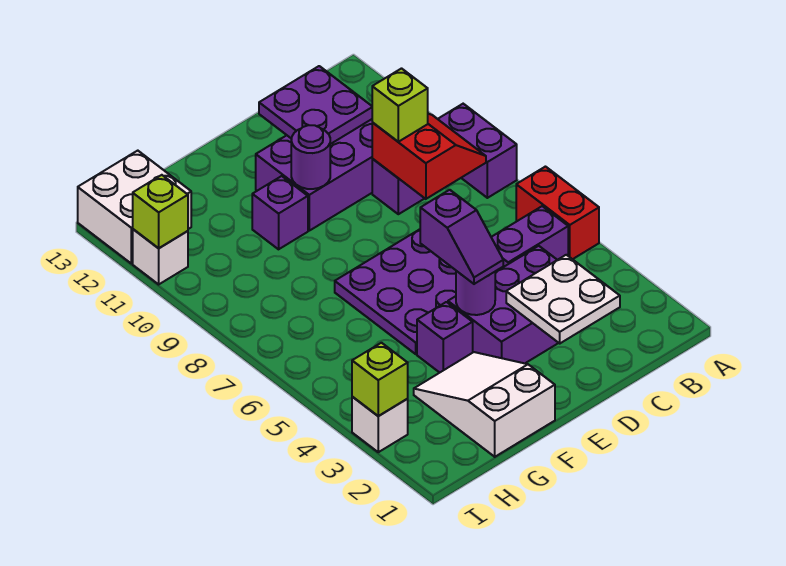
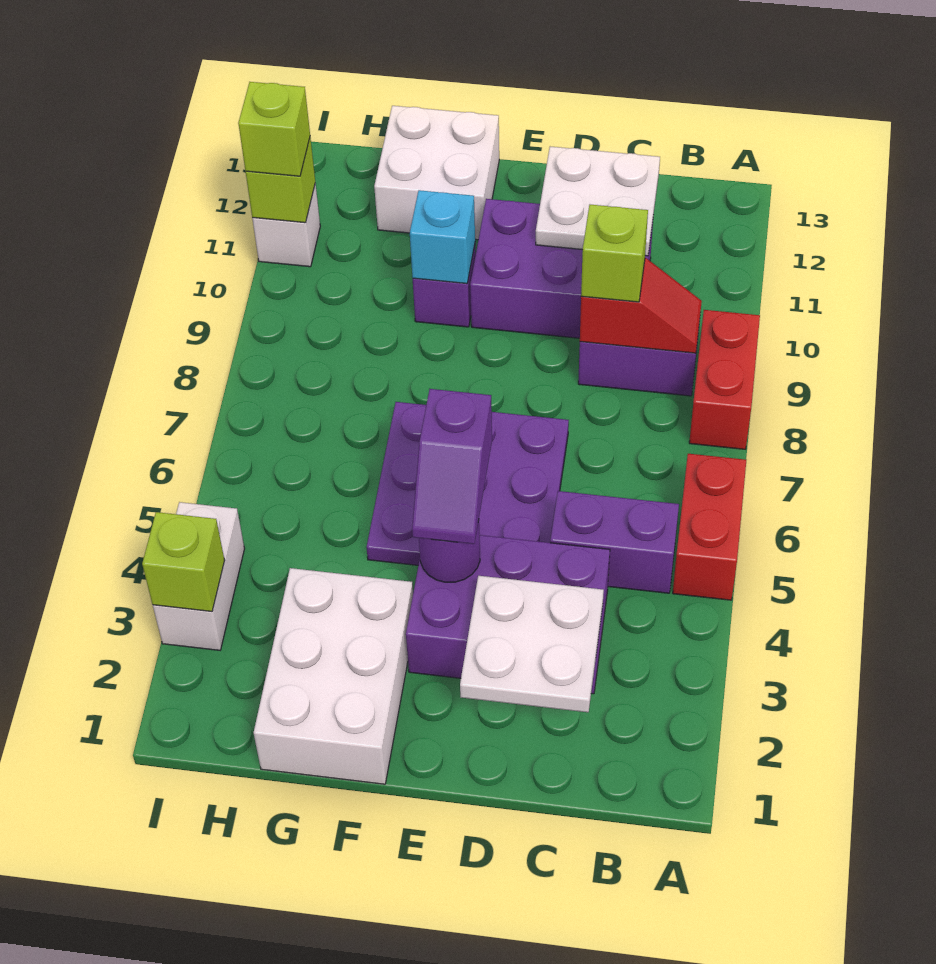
purple 1x2 brick [438,104,517,198] -> red 1x2 brick [689,310,760,449]
red 2x2 slope [372,114,486,199] -> red 1x2 slope [580,258,702,353]
purple 2x2 plate [259,66,372,144] -> white 2x2 plate [536,147,660,256]
purple 1x1 round brick [291,125,330,189] -> none
white 2x3 slope [414,352,555,457] -> white 2x3 brick [254,568,413,784]
purple 1x1 brick [417,302,473,373] -> none
none -> cyan 1x1 brick [410,190,475,284]
white 2x2 brick [78,151,191,263] -> white 2x2 brick moved to [374,106,499,240]
white 1x1 brick [352,397,408,452] -> white 1x2 brick [153,502,245,650]
none -> lime 1x1 brick [238,82,310,176]

